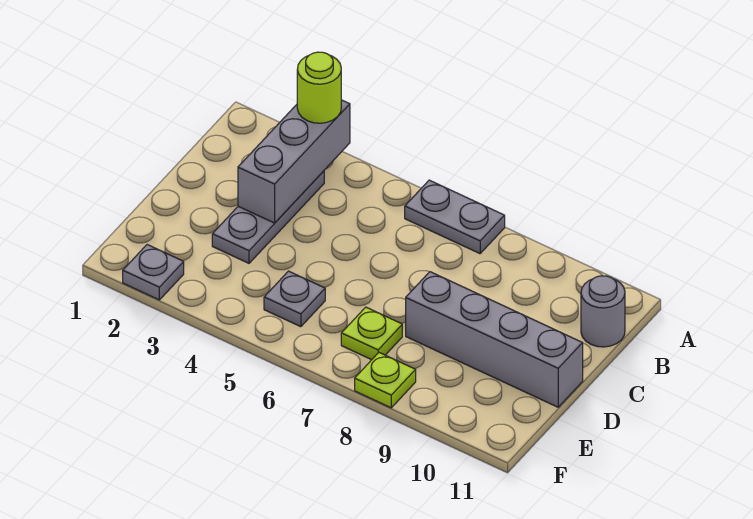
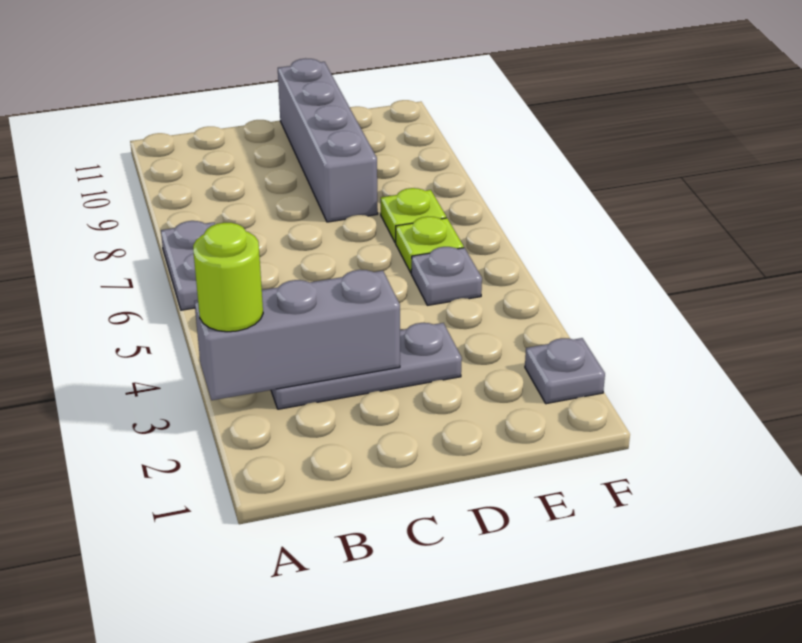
grey 1x1 round brick [581,276,625,347] -> none
lime 1x1 plate [355,353,416,408] -> lime 1x1 plate moved to [396,217,464,273]

